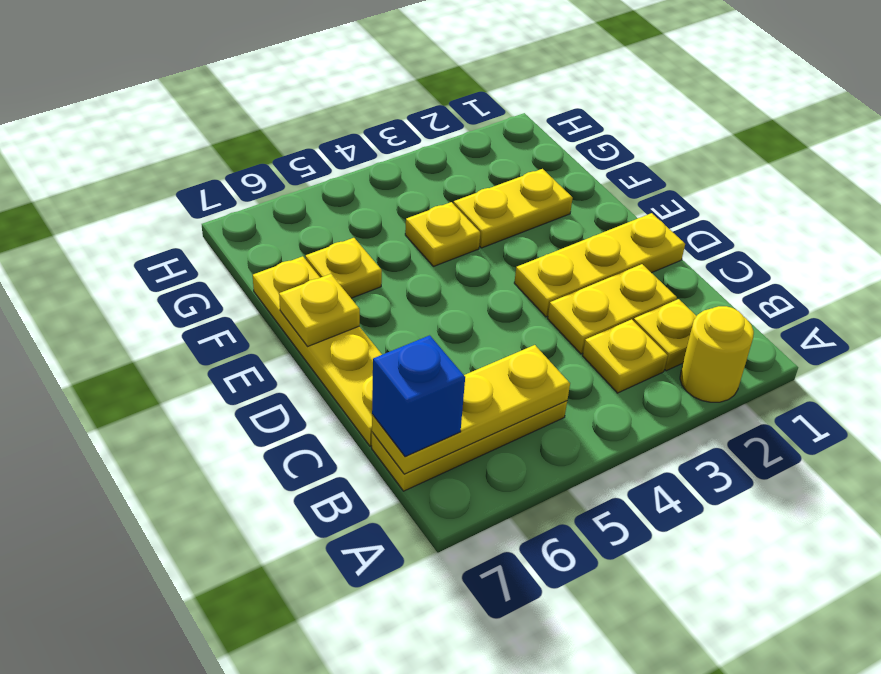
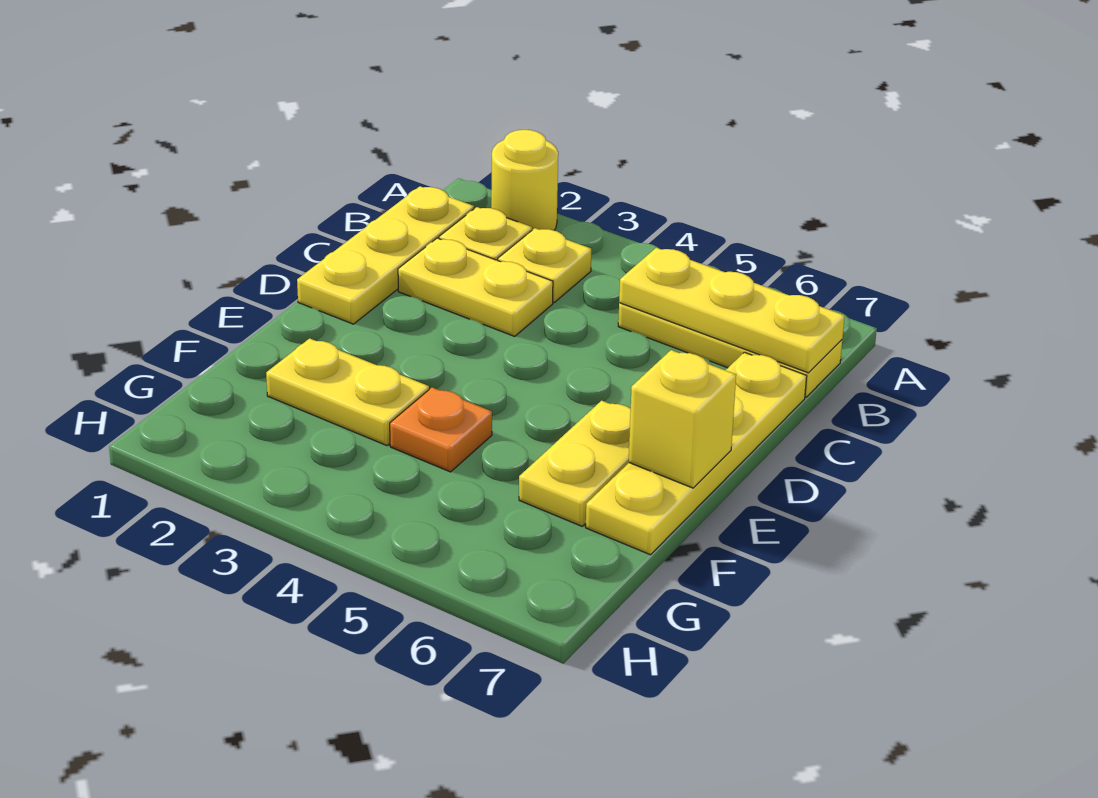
blue 1x1 brick [372,335,465,457] -> none
yellow 1x3 plate [514,213,685,317] -> yellow 1x3 plate turned to [297,186,474,324]
yellow 1x1 plate [279,274,360,347] -> yellow 1x1 brick [629,350,736,488]
yellow 1x1 plate [405,202,480,266] -> orange 1x1 plate [390,387,492,472]
yellow 1x1 plate [305,238,382,298] -> yellow 1x2 plate [519,401,631,526]

